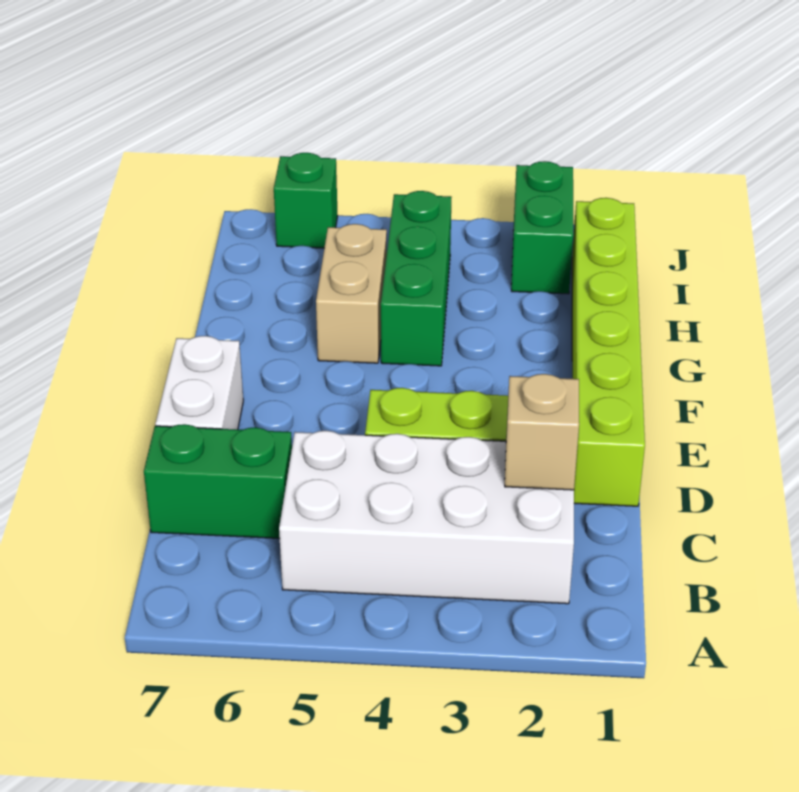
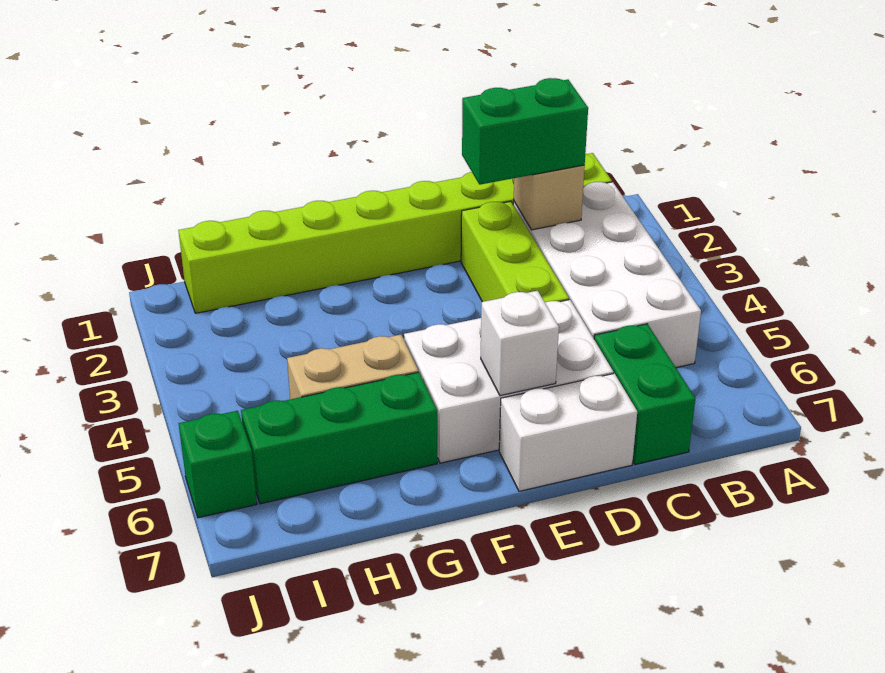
lime 1x6 brick [572,198,645,506] -> lime 1x8 brick [178,153,612,313]
none -> white 2x3 brick [404,300,613,463]
none -> white 1x1 brick [481,291,559,396]
green 1x3 brick [381,191,451,366] -> green 1x3 brick moved to [241,372,437,504]
green 1x2 brick [511,161,573,294] -> green 1x2 brick moved to [462,78,588,185]

